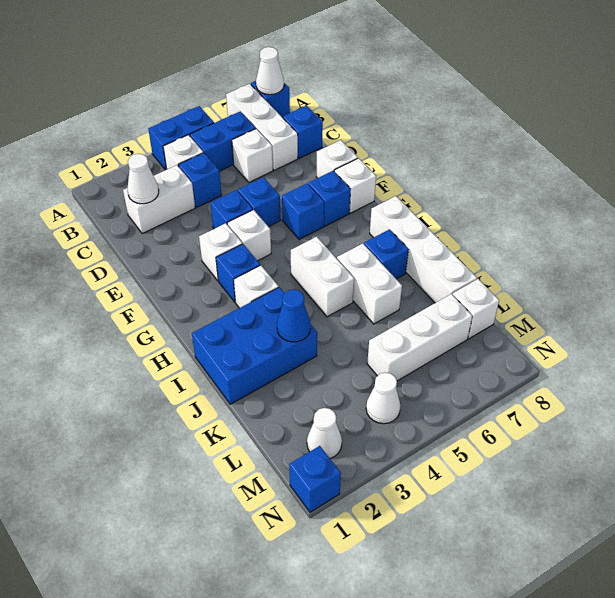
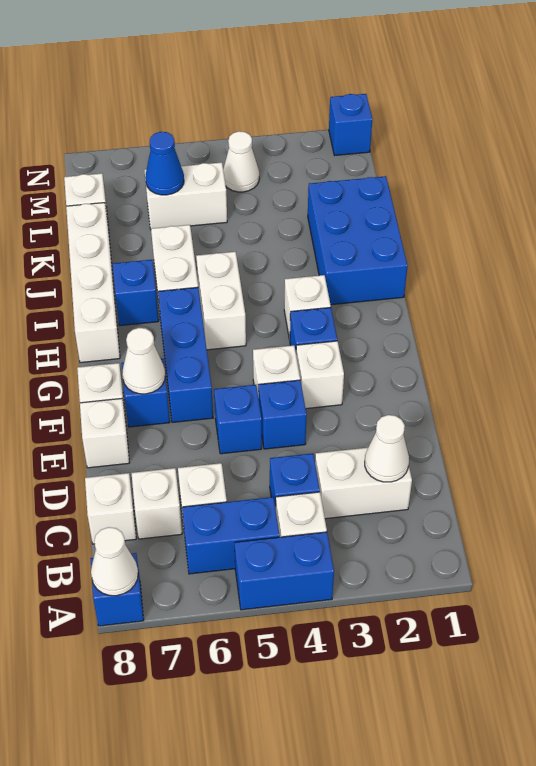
white 1x3 brick [226,84,298,170] -> white 1x1 brick [132,468,182,539]
blue 1x1 brick [283,106,323,158] -> white 1x1 brick [85,473,136,544]
blue 1x1 brick [282,184,324,239] -> blue 1x3 brick [158,287,213,422]
blue 2x3 brick [192,287,317,404] -> blue 2x3 brick turned to [308,176,408,305]
blue 1x1 cone [277,289,311,342] -> blue 1x1 cone moved to [145,132,184,195]
white 1x3 brick [367,294,472,381] -> white 1x2 brick [144,162,227,229]
white 1x1 cone [307,408,342,458] -> white 1x1 cone moved to [122,328,165,394]

